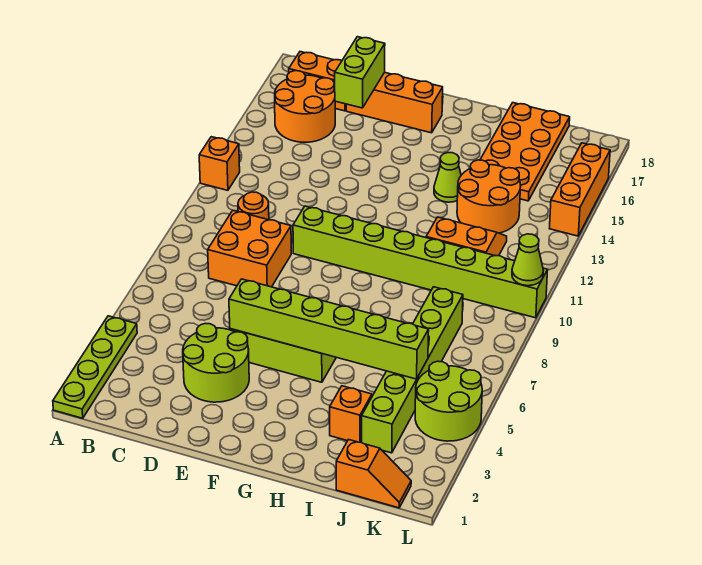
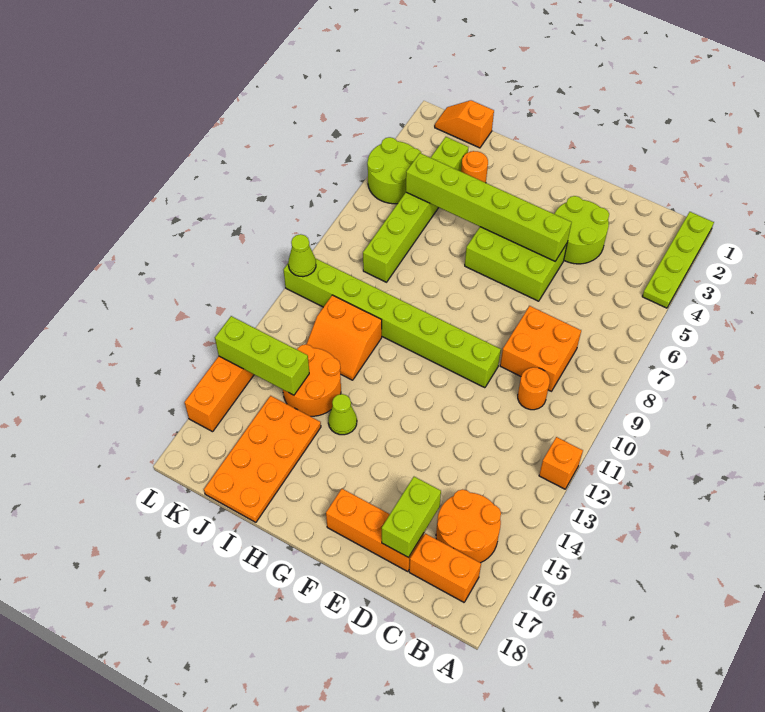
orange 1x1 brick [330,386,372,442] -> orange 1x1 round brick [461,151,488,183]
none -> lime 1x3 brick [215,316,309,395]

